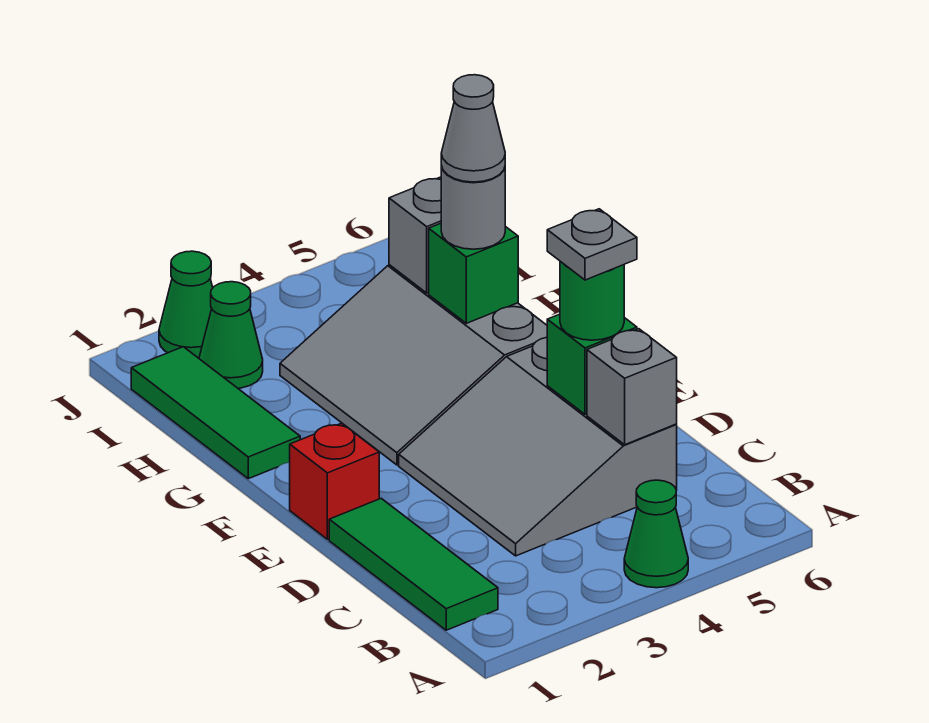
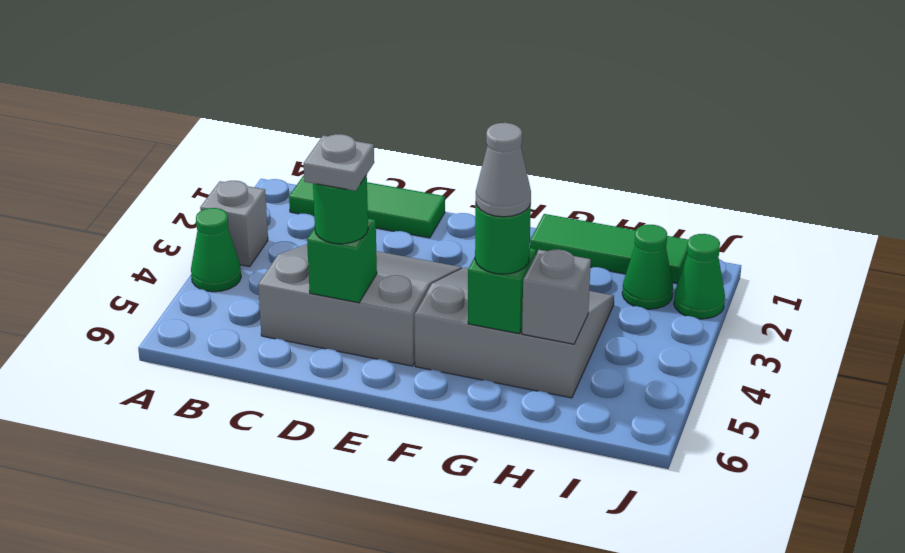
grey 1x1 brick [587,329,677,445] -> grey 1x1 brick moved to [200,181,268,267]
red 1x1 brick [290,423,379,539] -> none
grey 1x1 round brick [441,166,505,249] -> green 1x1 round brick [475,204,531,274]

